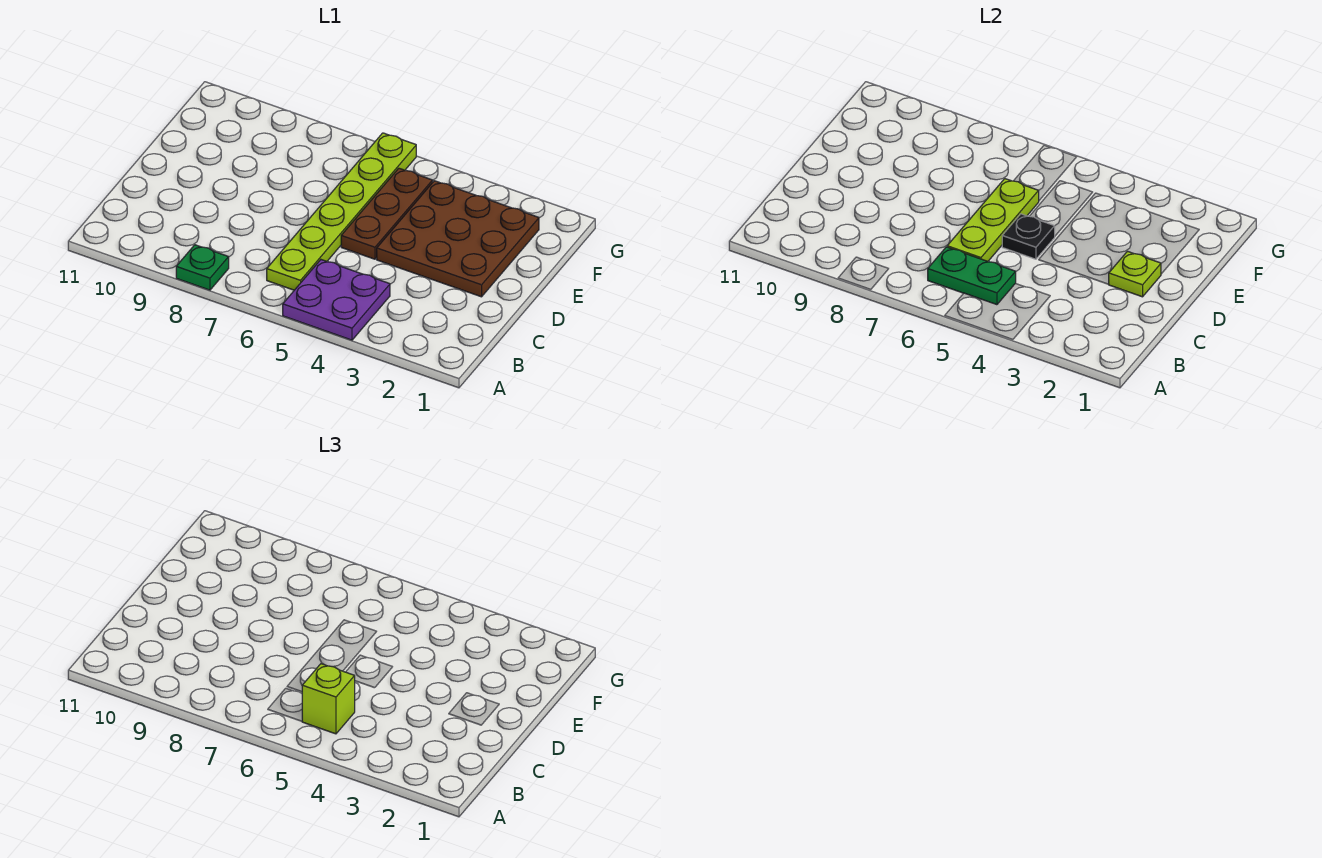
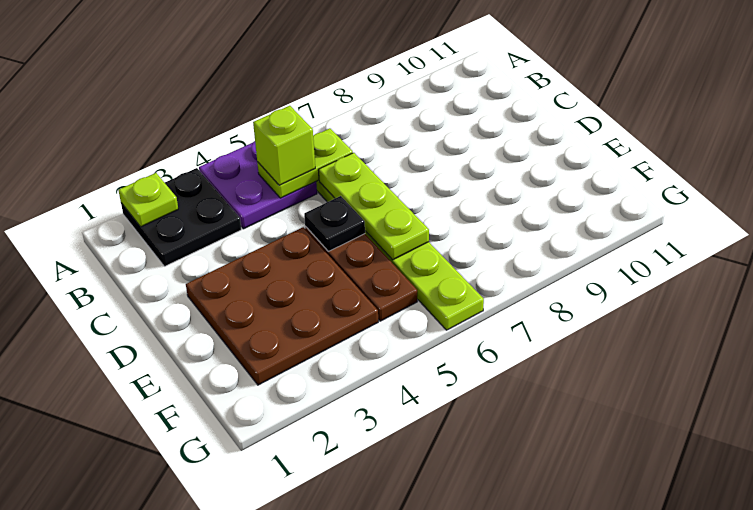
none -> black 2x2 plate [121,168,241,266]
green 1x1 plate [176,245,229,290] -> none
green 1x2 plate [928,247,1016,305] -> lime 1x2 plate [257,128,353,198]
lime 1x1 plate [1109,251,1161,297] -> lime 1x1 plate moved to [118,173,178,227]

